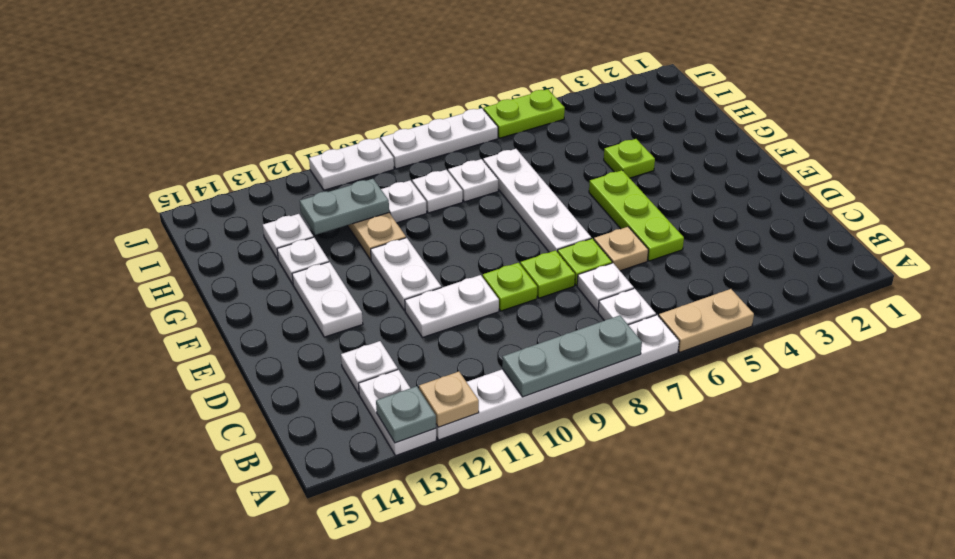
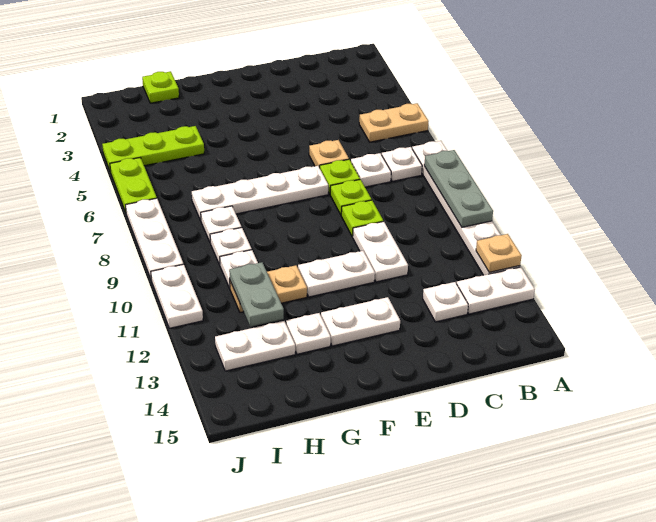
tan 1x2 plate [659,289,754,352] -> tan 1x2 plate turned to [359,103,429,142]
grey 1x1 plate [376,386,436,443] -> none
lime 1x3 plate [589,170,684,261] -> lime 1x3 plate moved to [102,126,204,172]
lime 1x1 plate [604,139,655,178] -> lime 1x1 plate moved to [142,71,179,103]
white 1x1 plate [263,214,313,259] -> white 1x2 plate [215,321,295,371]

